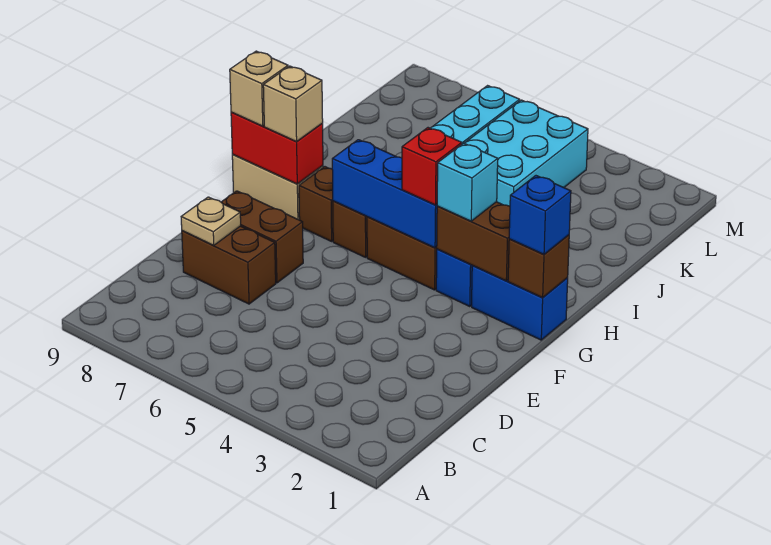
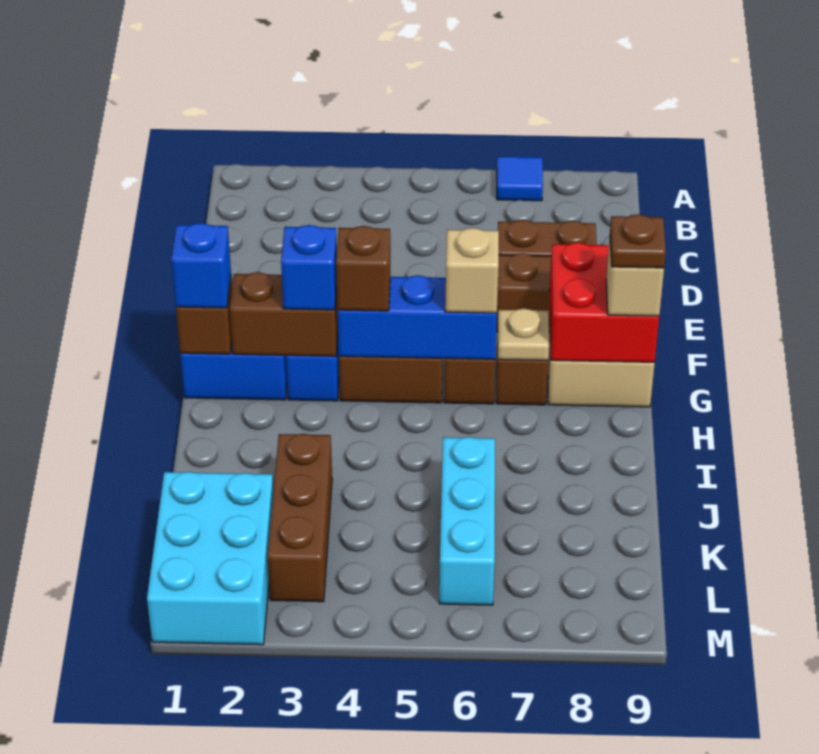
none -> blue 1x1 tile [497,157,543,201]
tan 1x1 plate [181,197,241,245] -> tan 1x1 plate moved to [498,309,549,360]
cyan 1x1 brick [437,143,498,221] -> blue 1x1 brick [281,225,337,310]
red 1x1 brick [402,128,462,205] -> brown 1x1 brick [336,226,391,311]
red 1x2 brick [231,112,323,184] -> red 2x2 brick [549,243,659,362]
tan 1x1 brick [263,66,323,142] -> tan 1x1 brick moved to [445,228,499,313]
none -> brown 1x1 plate [610,214,666,268]
none -> brown 1x3 brick [268,434,332,602]
cyan 2x3 brick [464,100,588,206] -> cyan 2x3 brick moved to [147,472,273,645]

